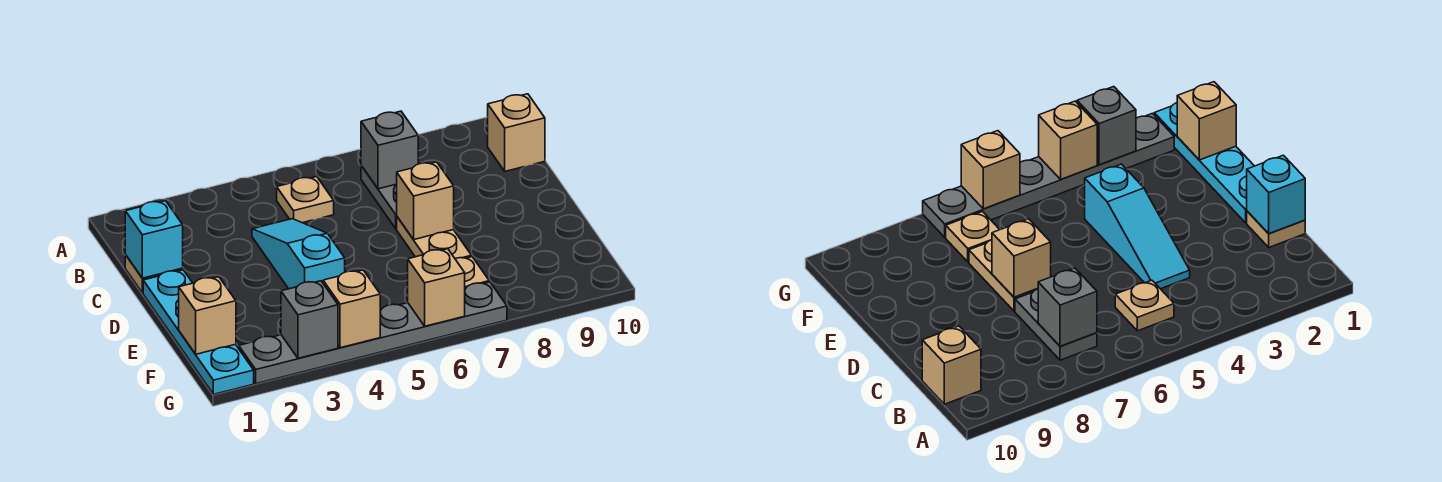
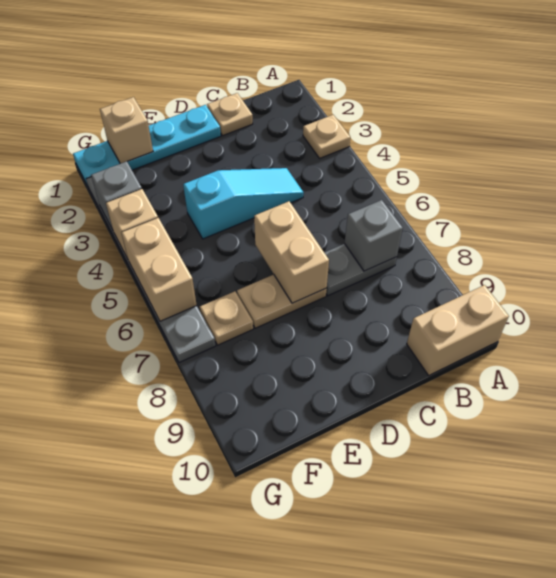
tan 1x1 plate [277,177,334,223] -> tan 1x1 plate moved to [303,115,350,158]
tan 1x1 brick [488,94,545,171] -> tan 1x2 brick [407,285,509,375]
cyan 1x1 brick [125,201,183,278] -> none
tan 1x1 brick [397,162,454,240] -> tan 1x2 brick [254,201,329,303]
tan 1x1 brick [408,249,465,326] -> tan 1x2 brick [122,218,197,321]

